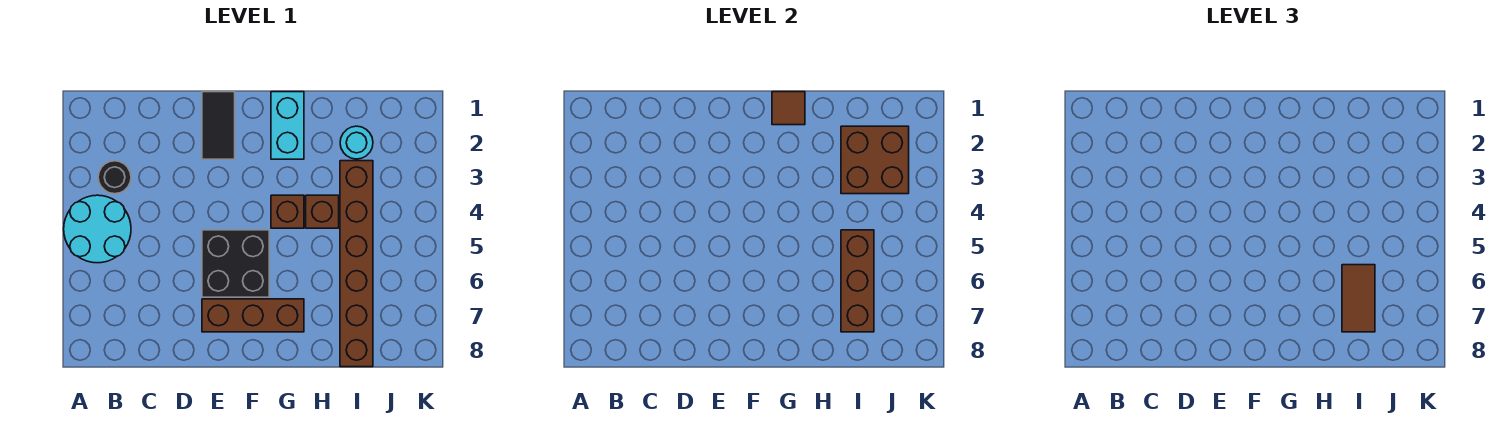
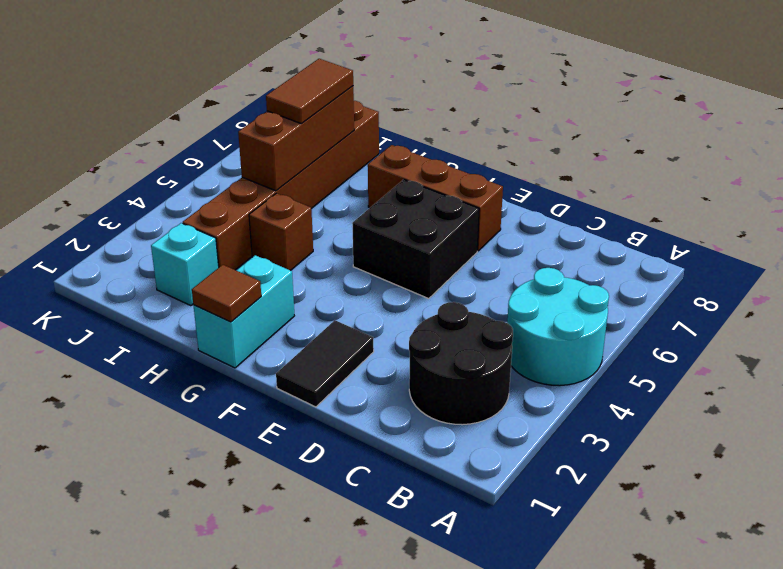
black 1x1 round brick [98,161,131,194] -> black 2x2 round brick [409,302,513,425]
brown 1x1 brick [271,195,304,228] -> none
cyan 1x1 round brick [340,126,373,159] -> cyan 1x1 brick [151,223,219,306]
brown 2x2 brick [841,126,909,194] -> none

